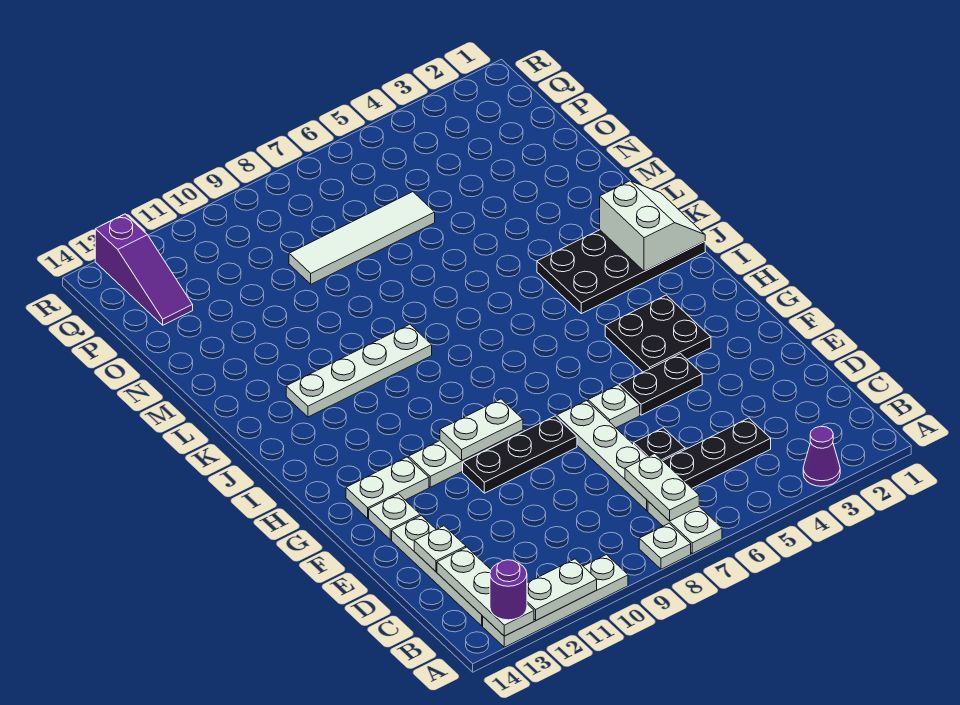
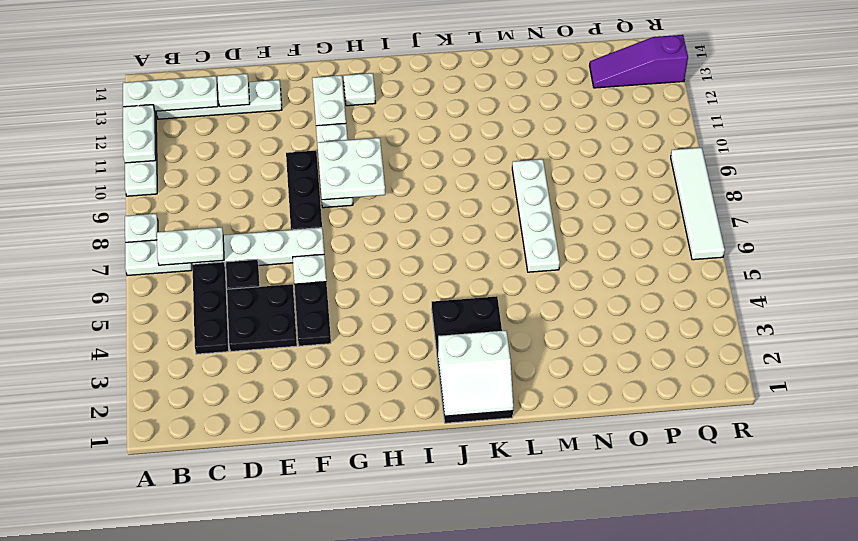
purple 1x1 cone [803,426,840,486] -> none
purple 1x1 round brick [490,560,527,620] -> none
white 1x1 plate [369,494,420,540] -> white 1x1 plate moved to [343,73,375,106]
black 2x2 plate [605,295,711,372] -> black 2x2 plate moved to [227,284,297,351]
white 1x2 plate [440,399,523,460] -> white 2x2 plate [317,138,385,200]
white 1x4 plate [286,324,432,417] -> white 1x4 plate moved to [512,159,560,272]
white 1x4 tile [289,192,435,284] -> white 1x4 tile moved to [671,148,725,260]

